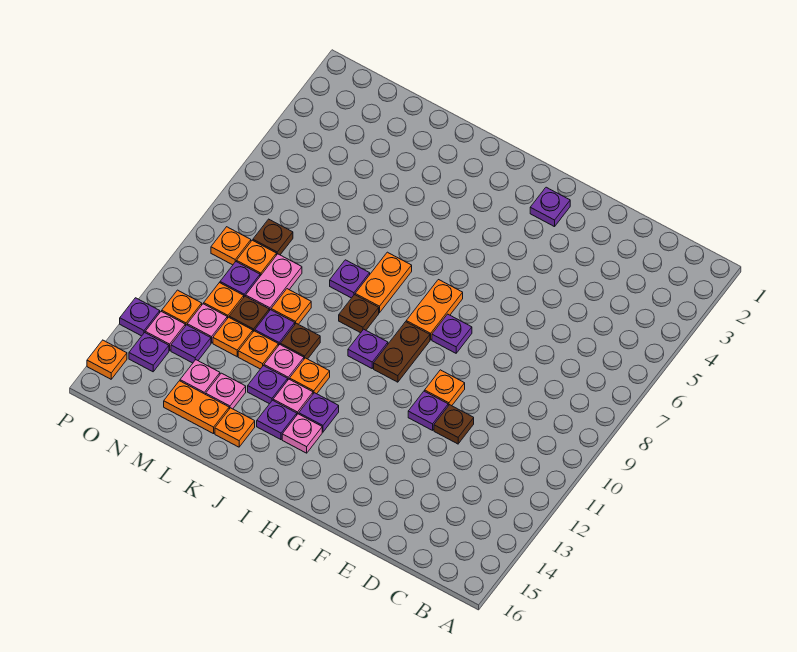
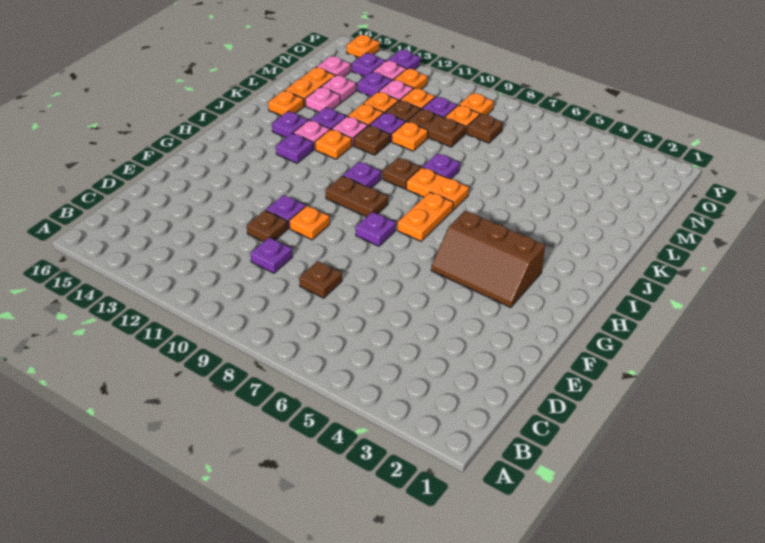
none -> brown 1x1 plate [299,261,342,298]
purple 1x1 plate [530,187,570,227] -> purple 1x1 plate moved to [250,237,293,273]
none -> brown 2x3 slope [431,211,545,308]
orange 1x2 plate [406,280,463,340] -> orange 1x2 plate turned to [397,192,453,241]
pink 1x1 plate [282,414,322,453] -> pink 1x1 plate moved to [316,56,350,77]
pink 1x2 plate [246,254,302,311] -> brown 1x2 plate [407,109,466,147]

